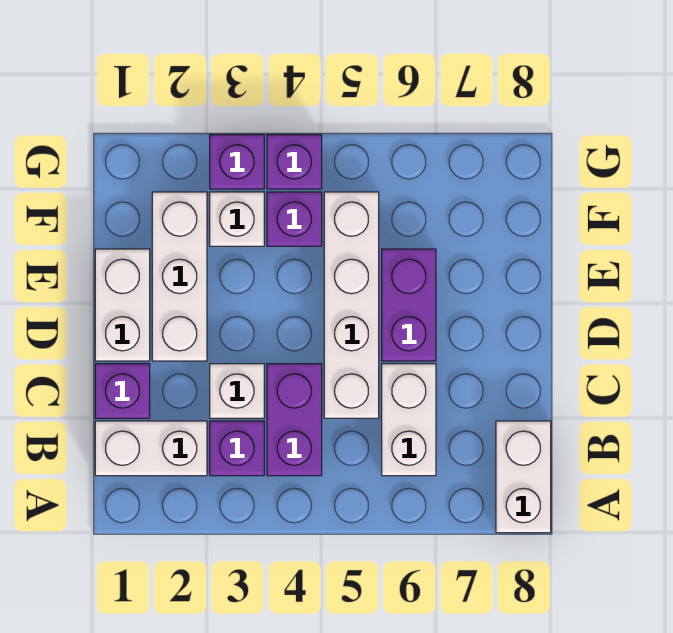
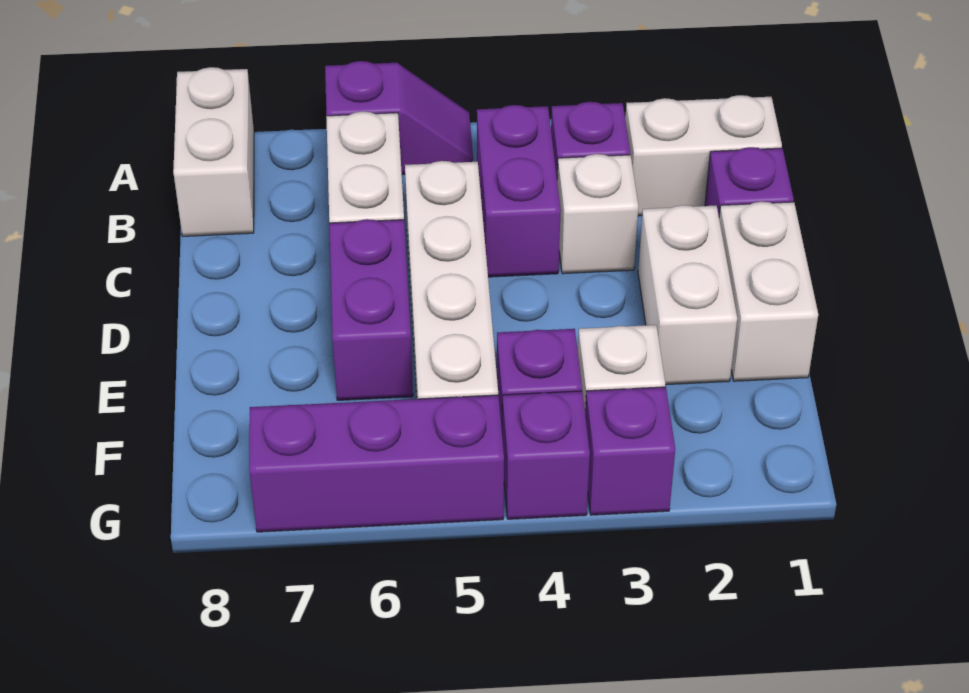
none -> purple 1x2 slope [325,61,473,174]
white 1x3 brick [152,192,207,361] -> white 1x2 brick [638,205,737,385]
none -> purple 1x3 brick [249,395,504,532]

